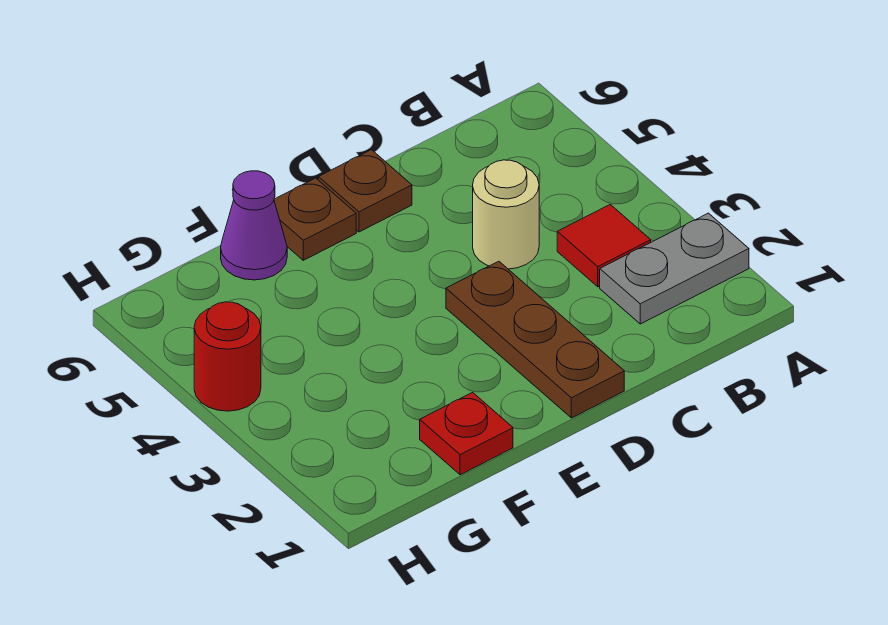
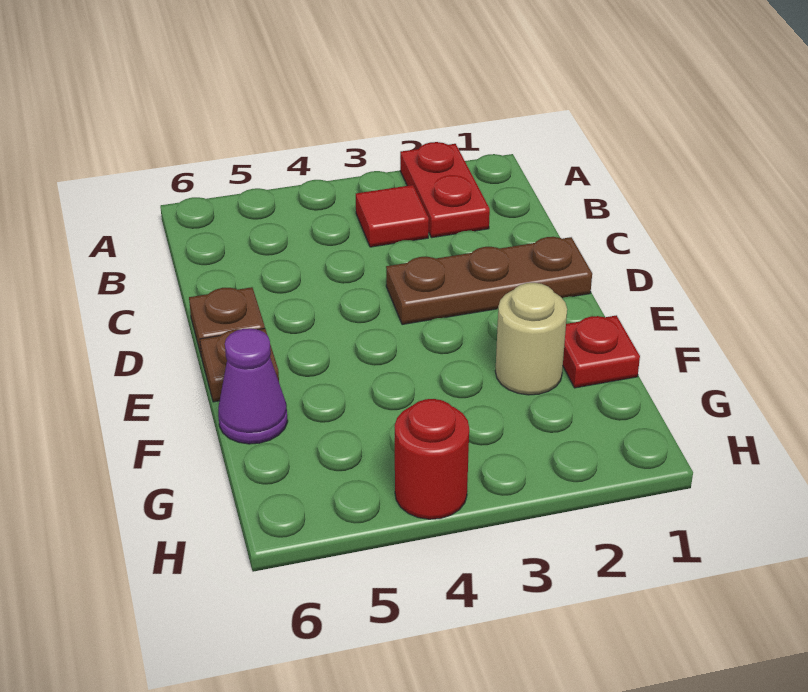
grey 1x2 plate [600,213,749,324] -> red 1x2 plate [400,142,490,238]
tan 1x1 round brick [473,160,539,269] -> tan 1x1 round brick moved to [495,283,567,395]

